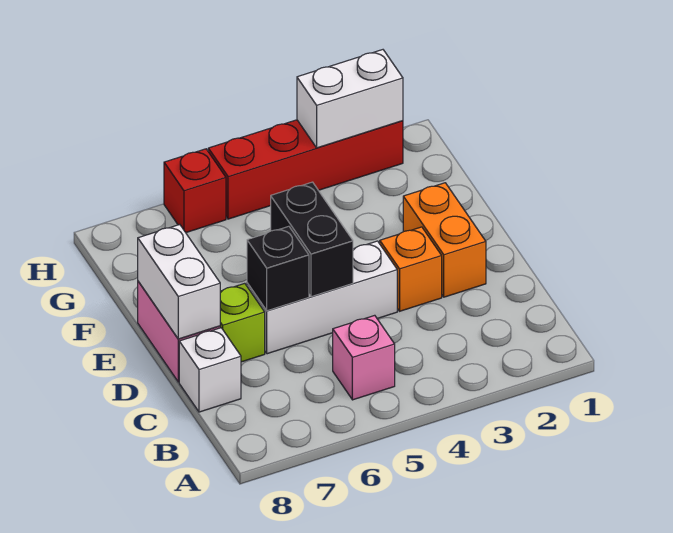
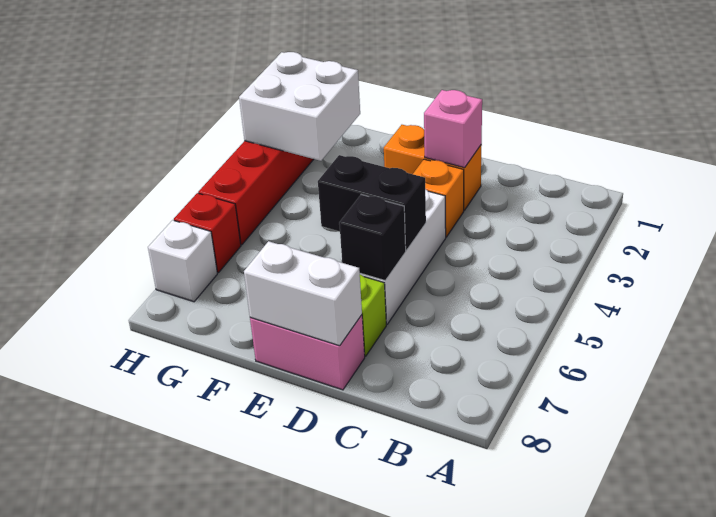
pink 1x1 brick [333,315,395,400] -> pink 1x1 brick moved to [424,90,482,168]
white 1x1 brick [179,328,241,412] -> white 1x1 brick moved to [148,220,217,302]
white 1x2 brick [297,50,403,148] -> white 2x2 brick [239,52,360,161]

